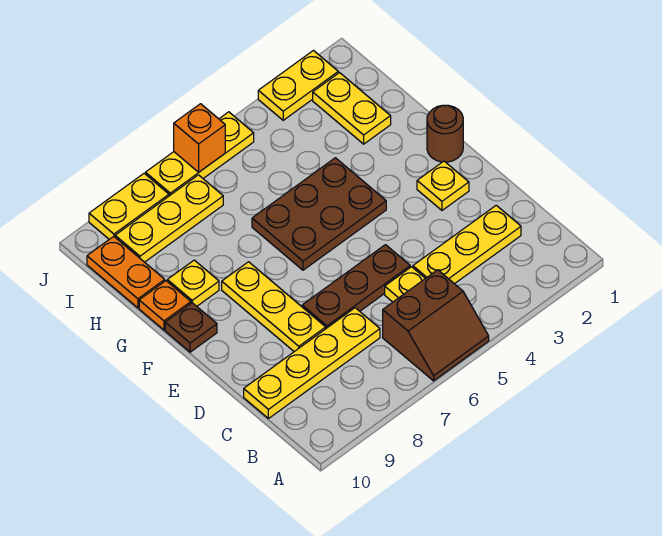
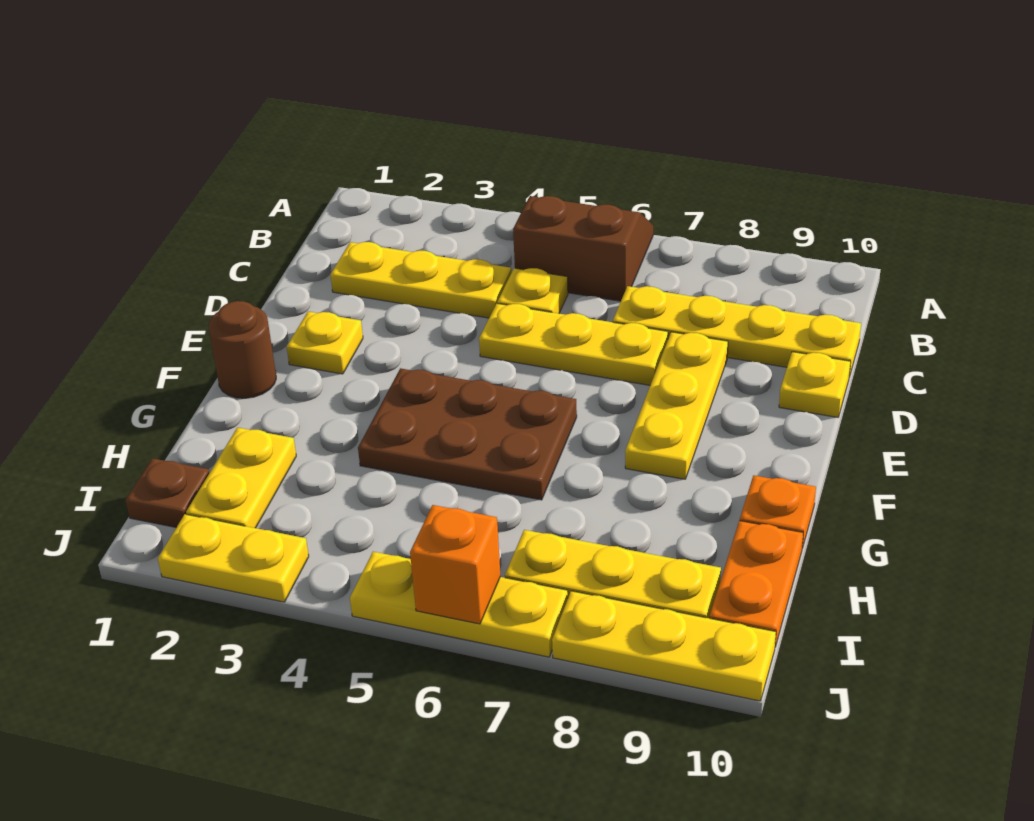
brown 1x3 plate [302,245,410,328] -> yellow 1x3 plate [479,304,668,385]
brown 1x1 plate [165,303,217,352] -> brown 1x1 plate moved to [125,458,209,527]
yellow 1x1 plate [167,260,219,306] -> yellow 1x1 plate moved to [779,352,851,417]
yellow 1x2 plate [89,173,169,239] -> yellow 1x3 plate [552,591,776,701]

